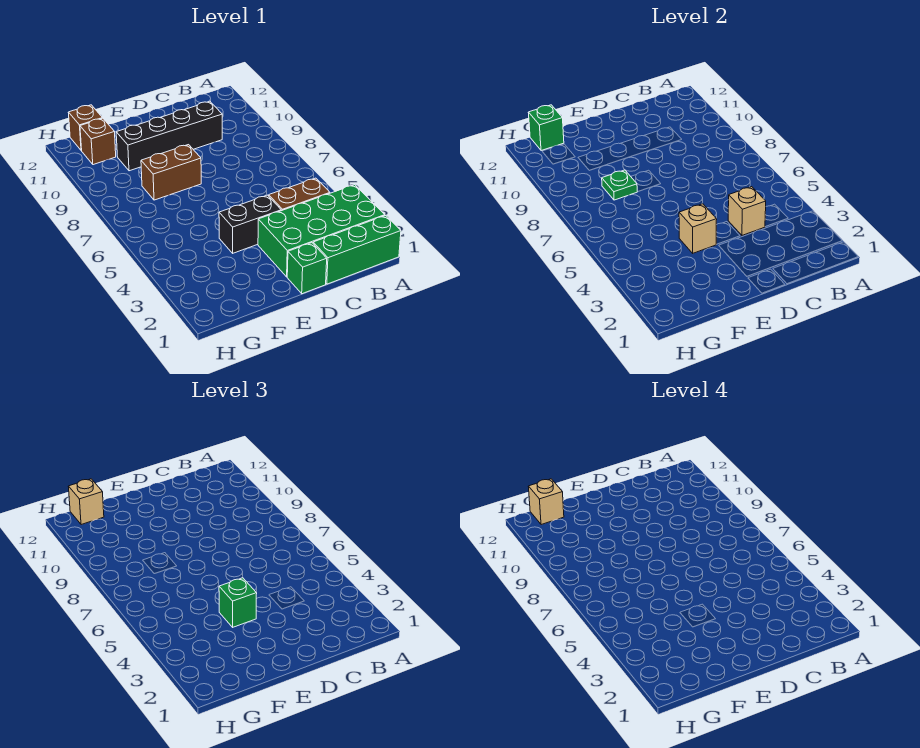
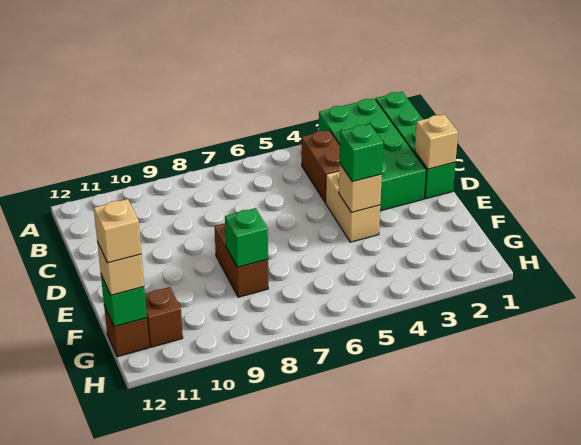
tan 1x1 brick [728,187,766,235] -> tan 1x1 brick moved to [415,114,458,169]
black 1x4 brick [116,101,222,171] -> none
black 1x2 brick [219,195,281,253] -> tan 1x2 brick [326,171,380,242]
green 1x1 plate [602,170,637,200] -> green 1x1 brick [225,208,268,267]

